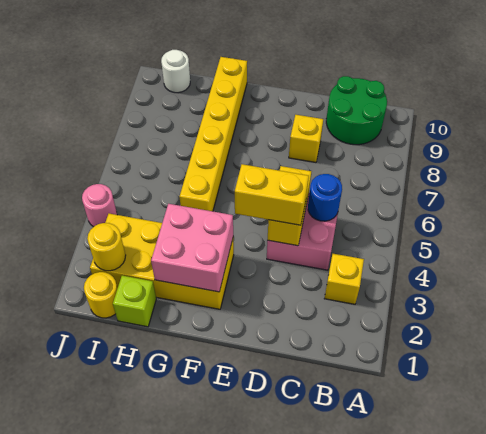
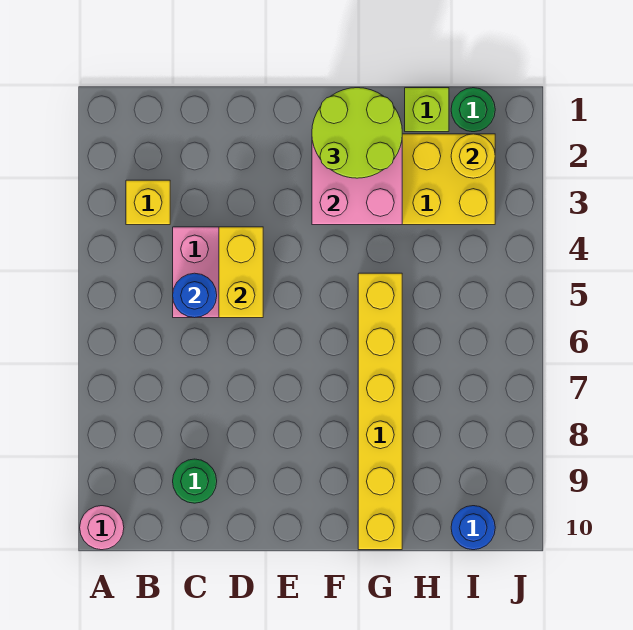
green 2x2 round brick [326,76,387,145] -> green 1x1 round brick [173,459,217,503]
yellow 1x2 brick [235,164,309,225] -> none
yellow 1x1 brick [289,115,323,162] -> none
none -> lime 2x2 round brick [312,88,402,178]
yellow 1x1 round brick [84,272,118,318] -> green 1x1 round brick [451,88,495,132]
white 1x1 round brick [161,50,190,93] -> blue 1x1 round brick [451,506,495,550]
pink 1x1 round brick [82,184,117,227] -> pink 1x1 round brick moved to [80,506,124,550]

